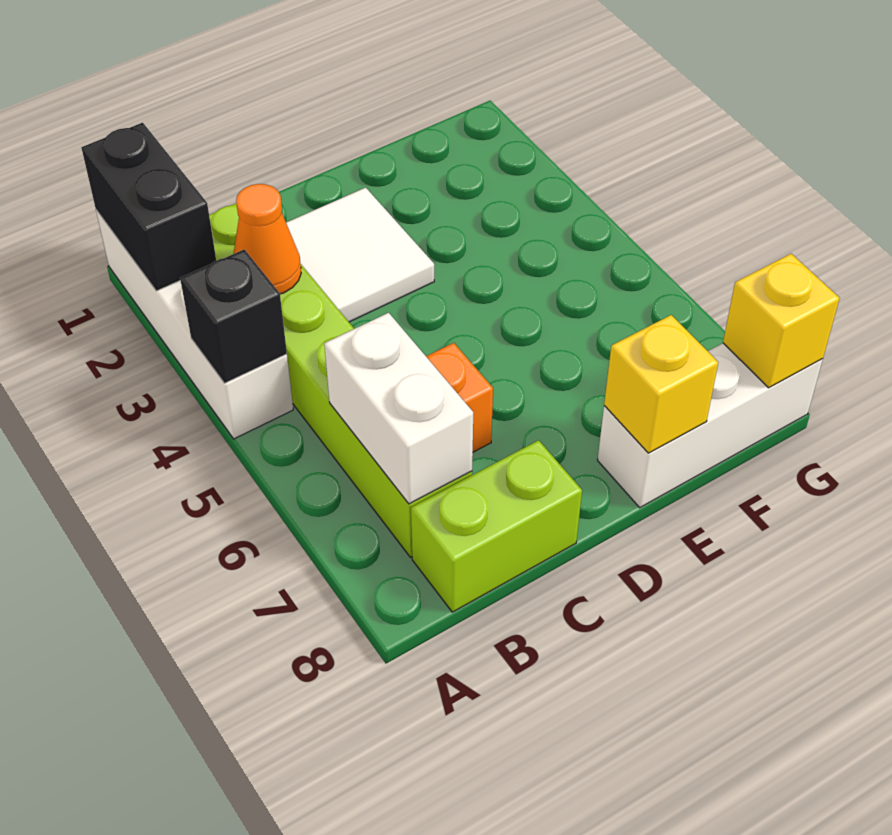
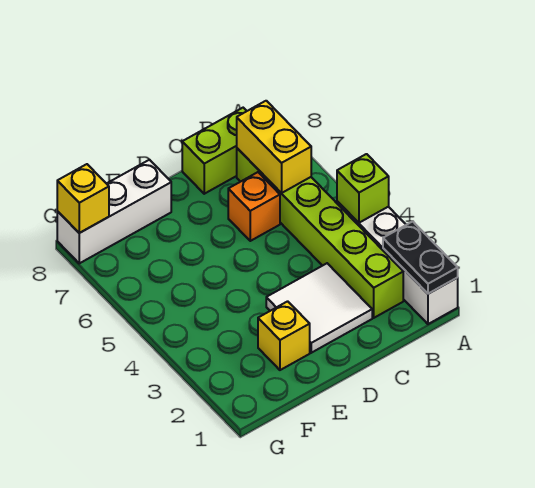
black 1x2 brick [81,123,216,291] -> black 1x2 plate [383,221,458,294]
black 1x1 brick [180,249,287,383] -> lime 1x1 brick [337,154,389,223]
orange 1x1 cone [234,184,301,294] -> none
white 1x2 brick [324,313,473,504] -> yellow 1x2 brick [237,101,311,193]
yellow 1x1 brick [604,315,718,453] -> yellow 1x1 brick moved to [258,301,310,370]

